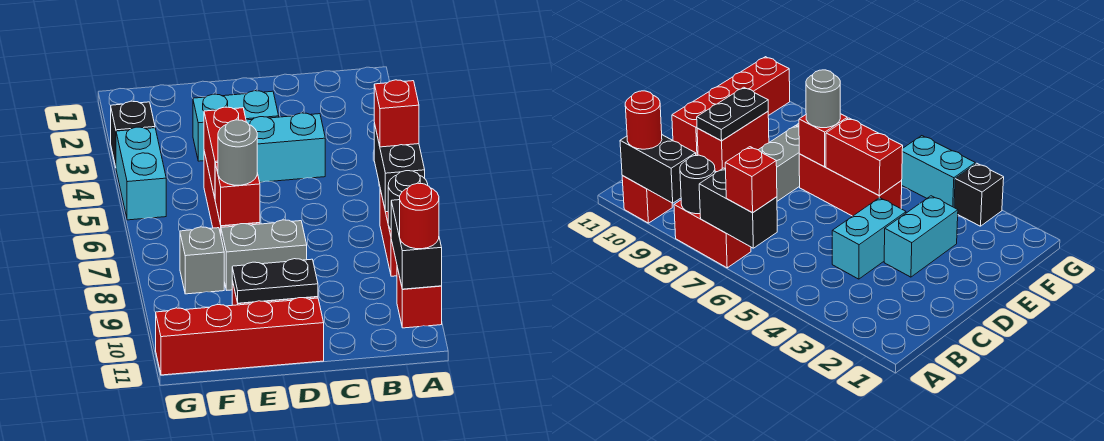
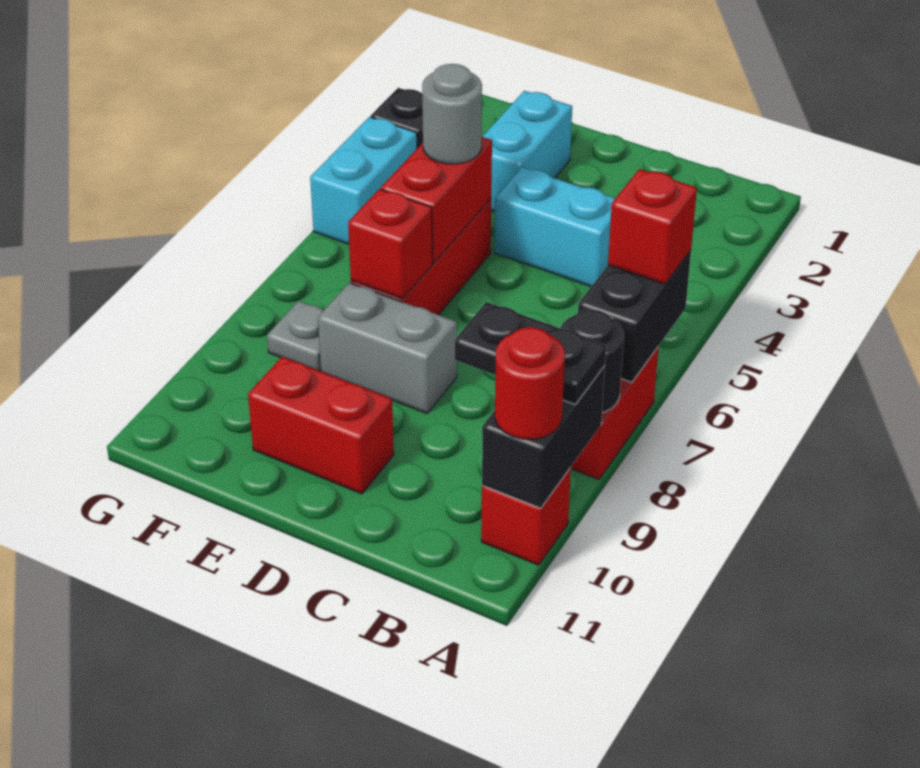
cyan 1x2 brick [193,91,279,161] -> cyan 1x2 brick turned to [482,91,572,211]
black 1x2 plate [232,259,318,303] -> black 1x2 plate moved to [455,302,606,405]
red 1x4 brick [156,298,324,375] -> none
grey 1x1 round brick [218,120,257,185] -> grey 1x1 round brick moved to [422,64,482,164]
grey 1x1 brick [180,227,224,294] -> grey 1x1 plate [267,301,324,371]

